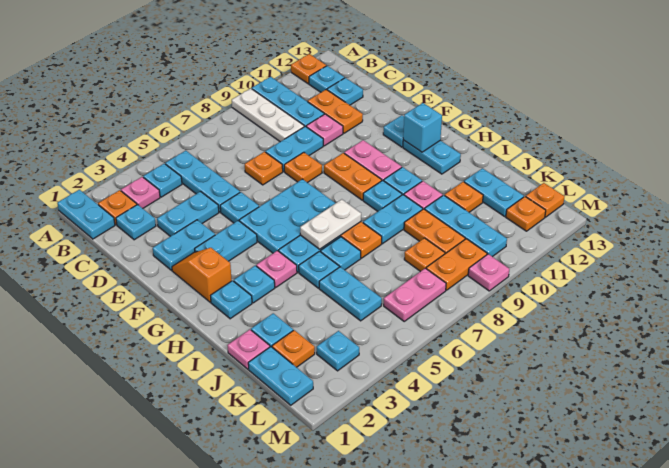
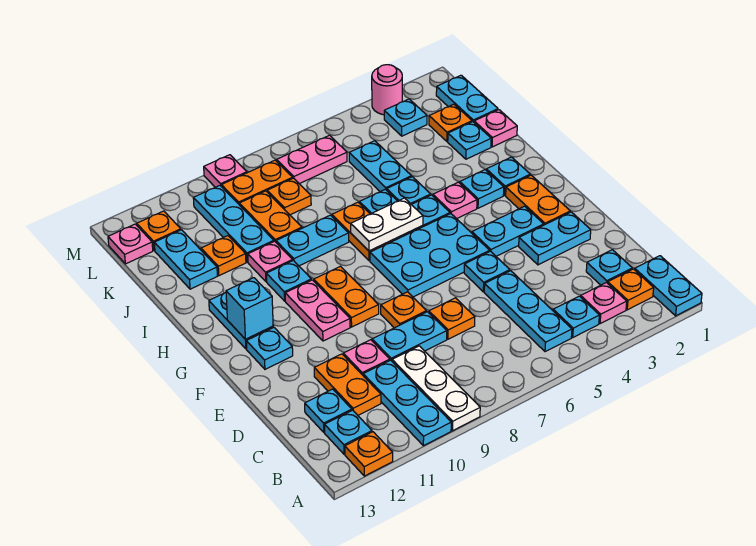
cyan 1x2 plate [157,192,219,236] -> none
orange 1x2 slope [172,248,232,302] -> orange 1x2 plate [506,175,570,225]
cyan 1x1 plate [363,180,402,211] -> none
orange 1x1 plate [526,183,564,217] -> pink 1x1 plate [108,224,153,264]
none -> pink 1x1 round brick [372,65,402,115]

